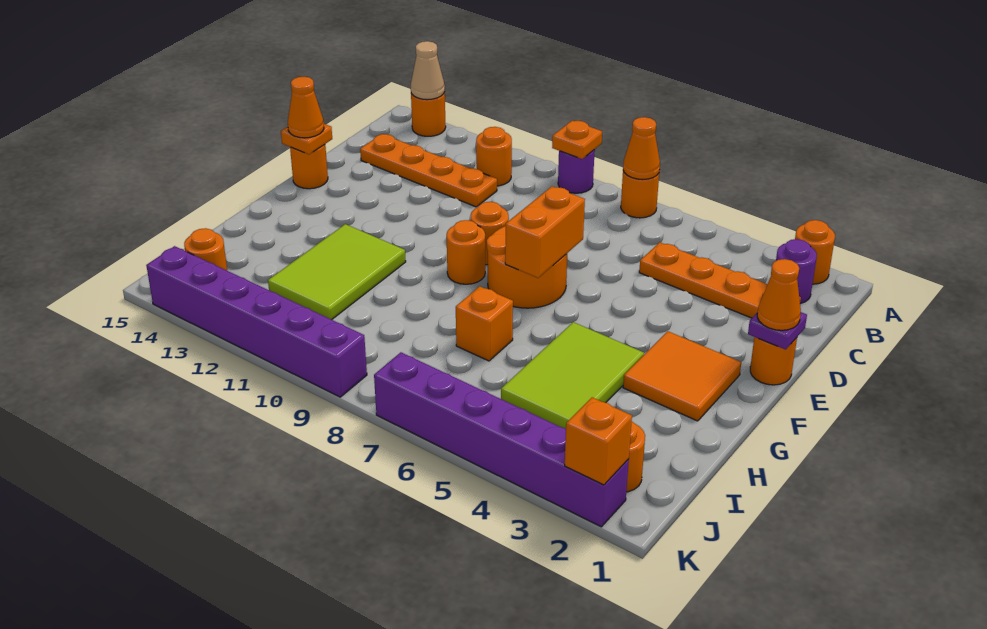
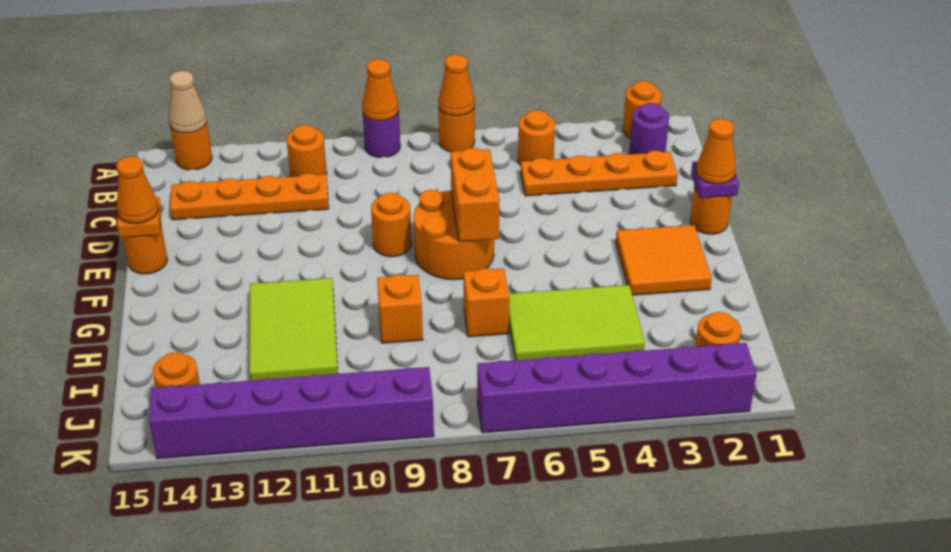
orange 1x1 plate [552,120,602,159] -> orange 1x1 cone [362,59,399,121]
orange 1x1 round brick [446,220,485,284] -> orange 1x1 round brick moved to [518,110,555,165]
lime 2x3 tile [501,322,644,429] -> lime 2x3 tile turned to [509,285,645,360]
orange 1x1 brick [565,397,632,485] -> orange 1x1 brick moved to [377,275,423,343]

